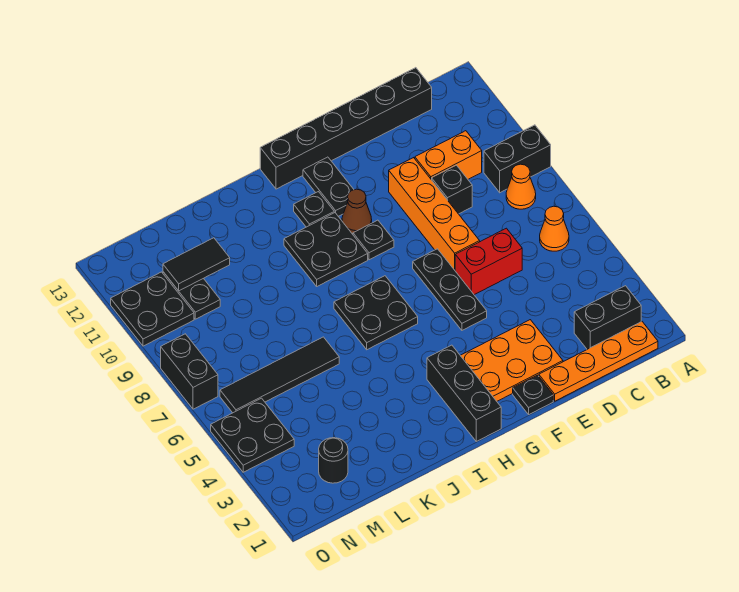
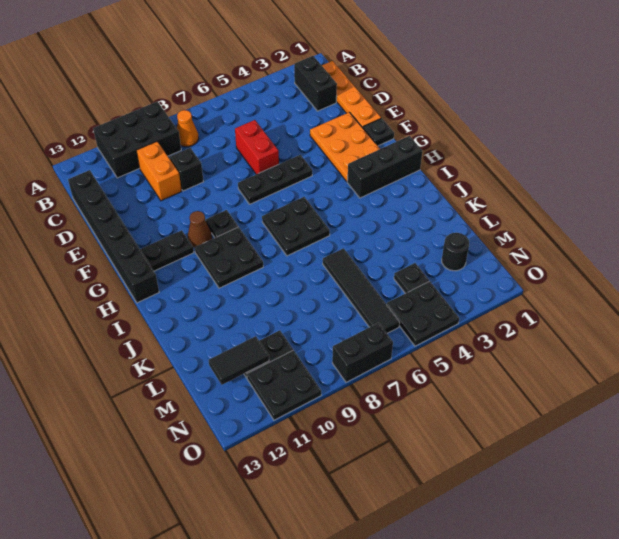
black 1x2 brick [484,125,551,193] -> black 2x3 brick [93,102,181,178]
orange 1x1 cone [540,206,569,251] -> none
orange 1x4 brick [389,158,480,270] -> none
black 1x1 plate [294,192,334,227] -> black 1x1 plate moved to [394,263,429,293]
black 1x2 tile [163,238,230,291] -> black 1x2 tile turned to [209,336,269,385]

